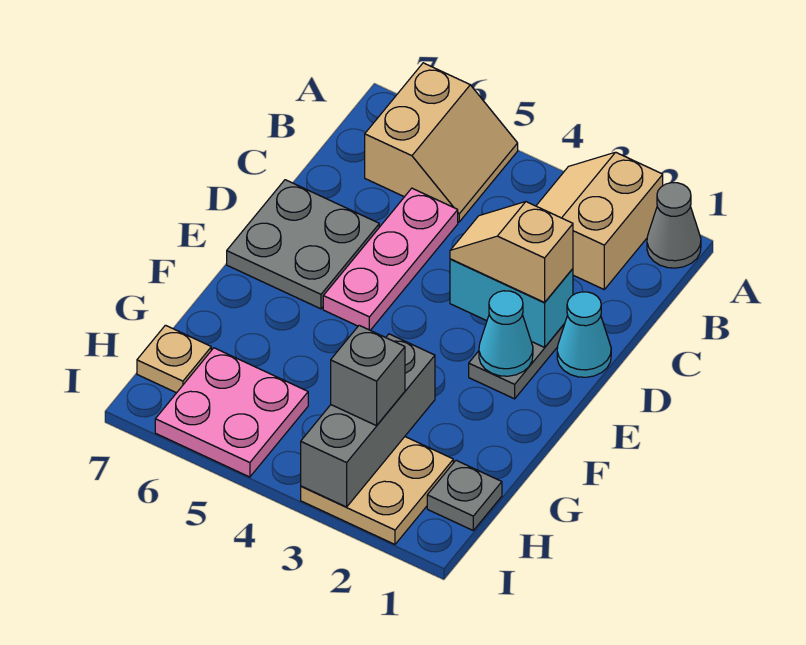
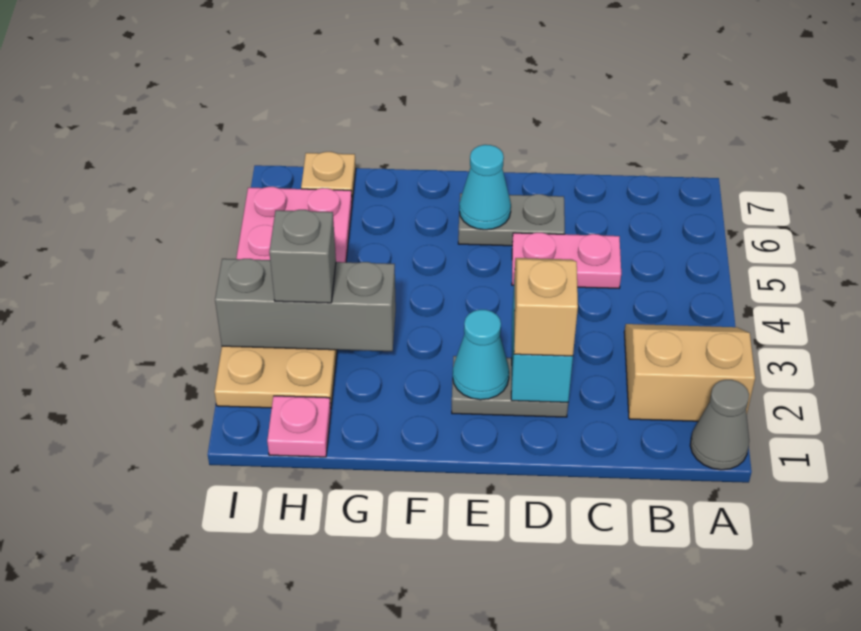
tan 2x2 slope [365,63,518,222] -> none
pink 1x3 plate [323,188,458,330] -> pink 1x2 plate [512,233,621,288]
cyan 1x1 cone [557,292,611,377] -> cyan 1x1 cone moved to [459,145,511,230]
grey 2x2 plate [227,180,379,309] -> grey 1x2 plate [458,193,565,246]
grey 1x1 plate [427,460,502,530] -> pink 1x1 plate [267,396,331,457]

